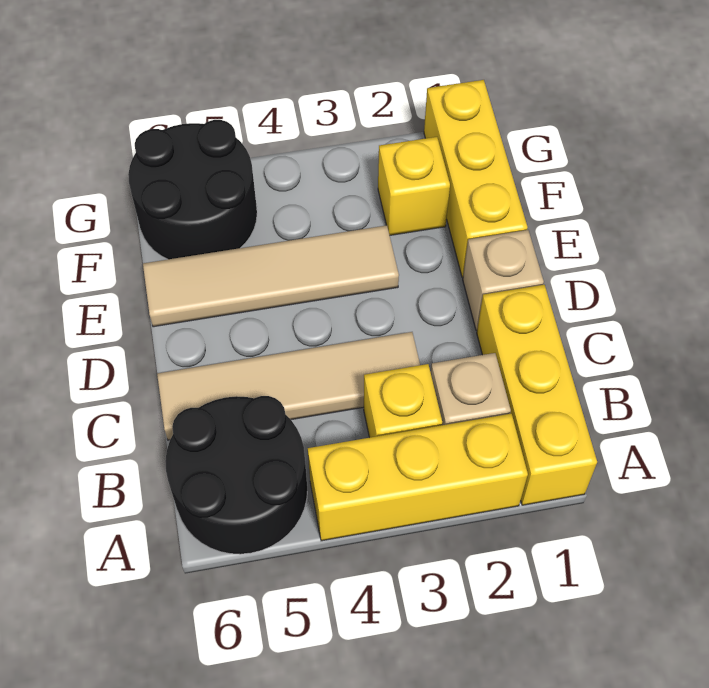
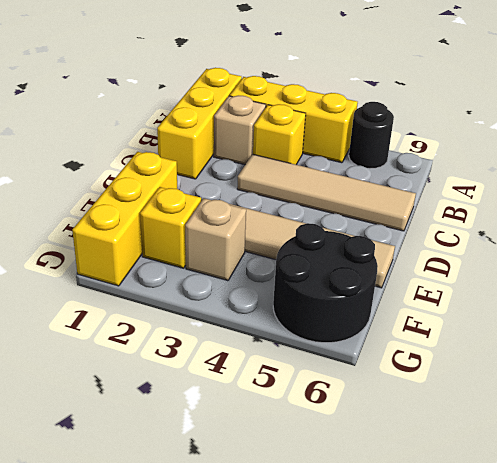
black 2x2 round brick [165,396,307,554] -> black 1x1 round brick [349,102,394,169]
tan 1x1 brick [463,230,544,330] -> tan 1x1 brick moved to [185,198,246,281]

